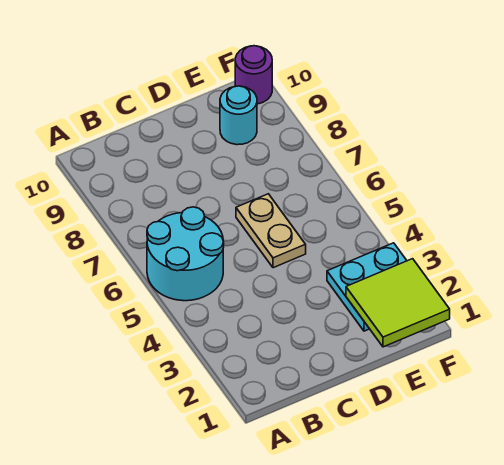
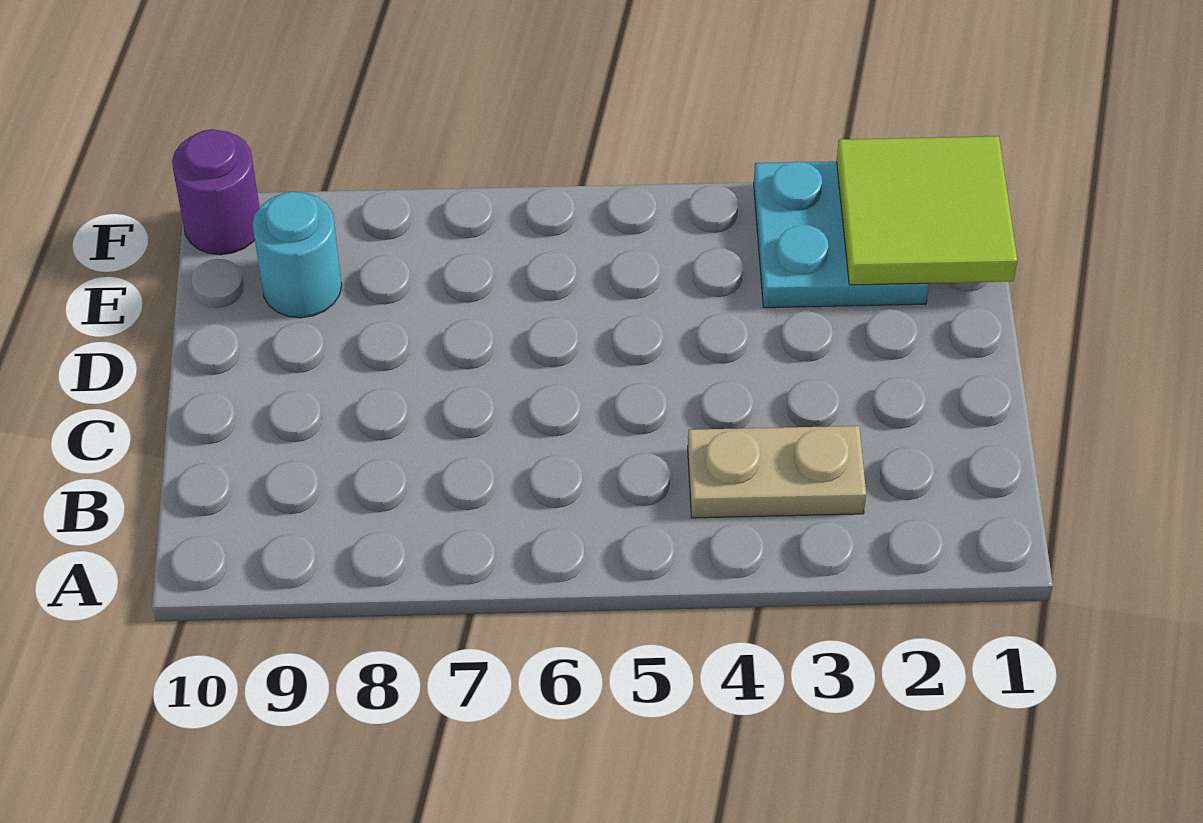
cyan 2x2 round brick [147,207,224,301] -> none
tan 1x2 plate [236,194,306,268] -> tan 1x2 plate moved to [688,426,866,518]

